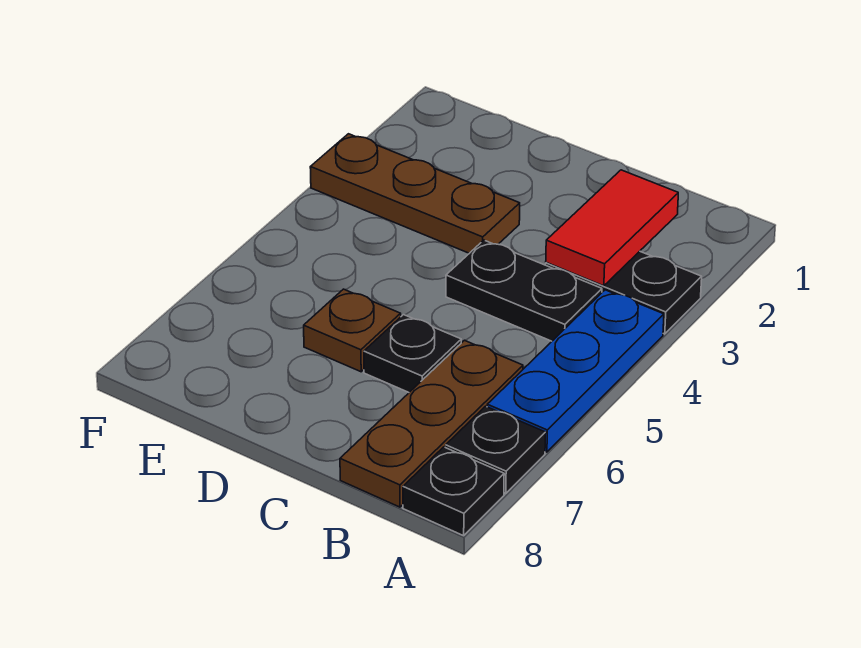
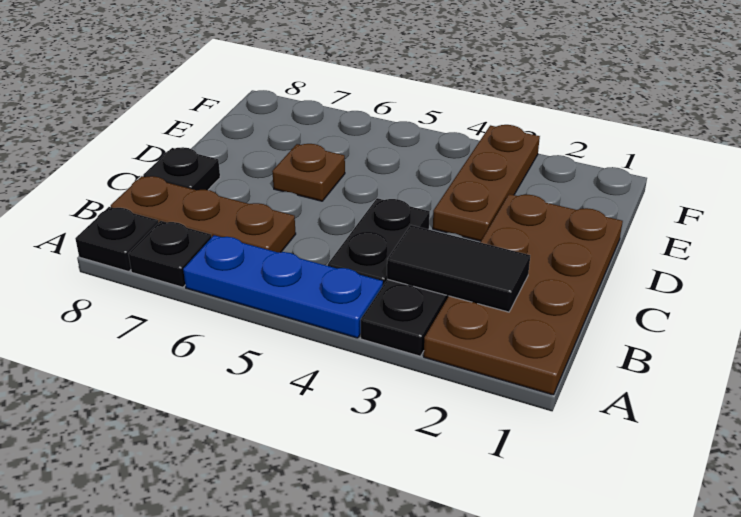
none -> brown 2x4 plate [424,194,623,395]
red 1x2 tile [546,170,678,286] -> black 1x2 tile [387,225,530,312]
black 1x1 plate [364,315,461,392] -> black 1x1 plate moved to [143,147,220,190]

